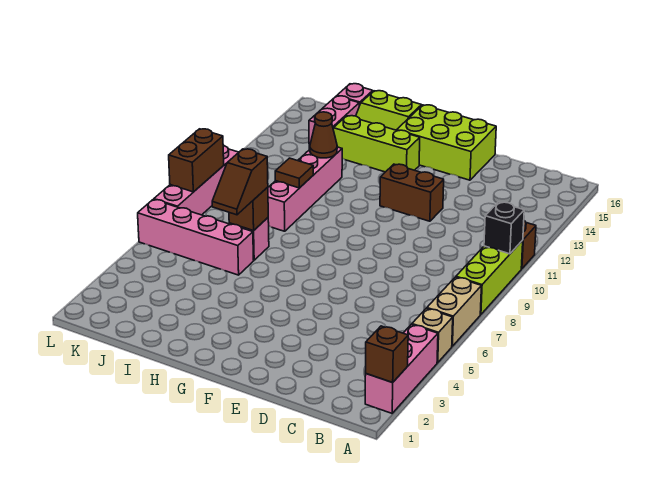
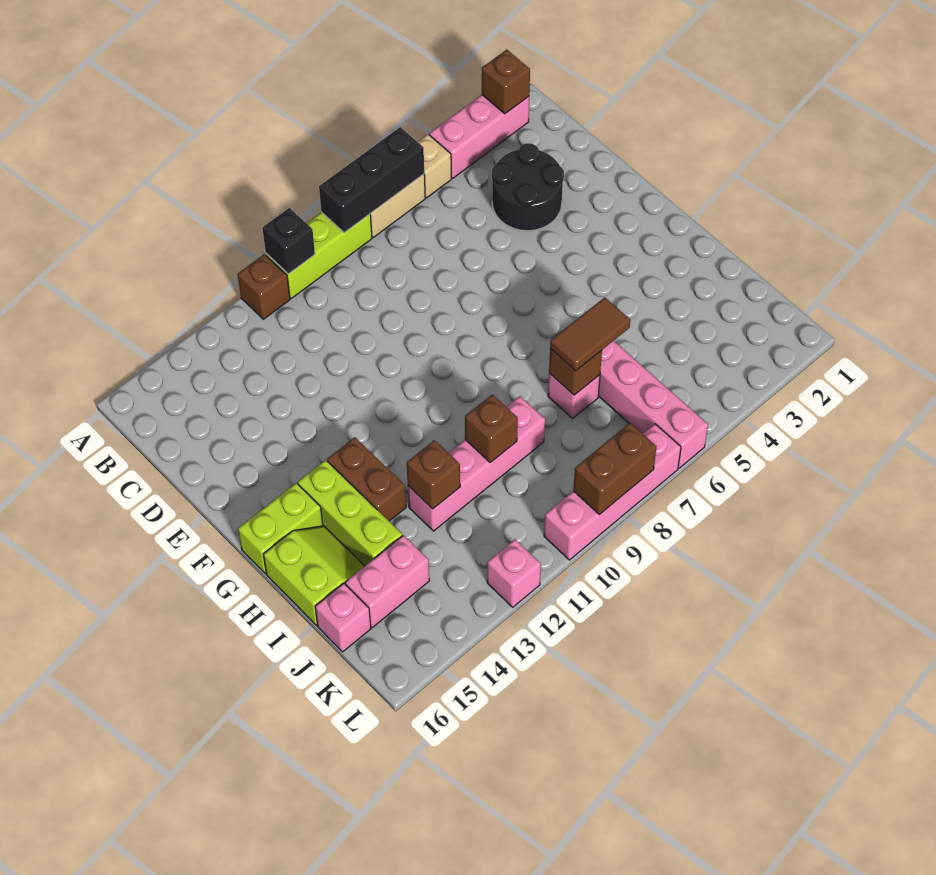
none -> black 1x3 brick [319,127,424,233]
none -> black 2x2 round brick [492,143,564,231]
brown 1x2 brick [380,164,444,221] -> brown 1x2 brick moved to [327,437,406,521]
lime 2x3 brick [397,105,496,180] -> lime 1x2 brick [238,483,323,574]
brown 1x2 slope [212,149,268,215] -> brown 1x2 tile [550,297,630,371]
brown 1x1 tile [275,158,313,188] -> brown 1x1 brick [465,394,518,463]
brown 1x1 cone [310,112,337,158] -> brown 1x1 brick [407,440,460,509]
none -> pink 1x1 brick [487,539,541,607]

